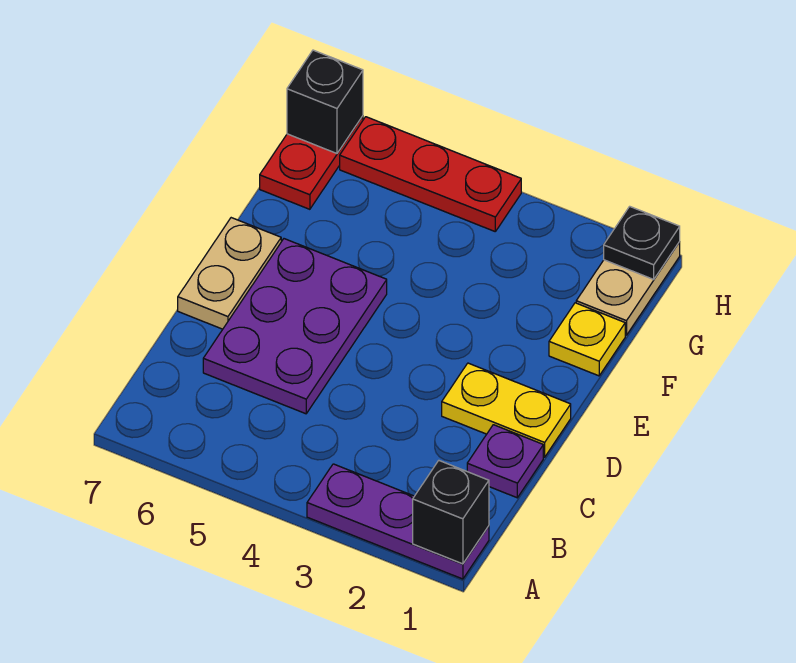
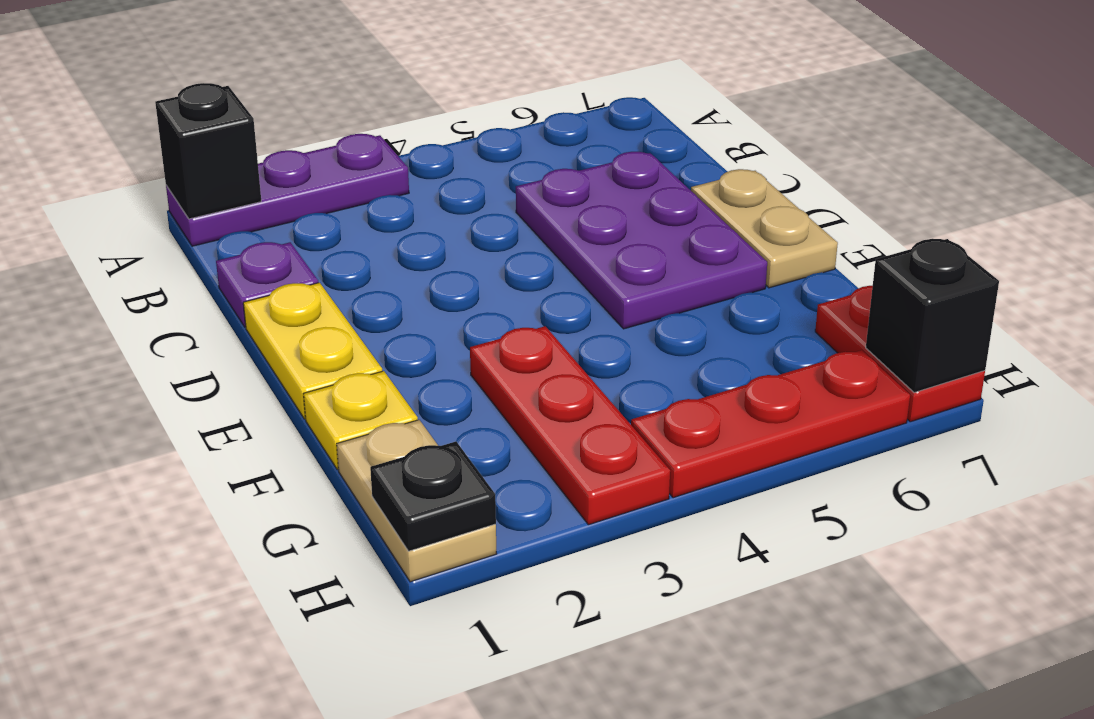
yellow 1x2 plate [442,363,571,457] -> yellow 1x2 plate turned to [243,283,382,419]
none -> red 1x3 plate [470,326,670,525]

